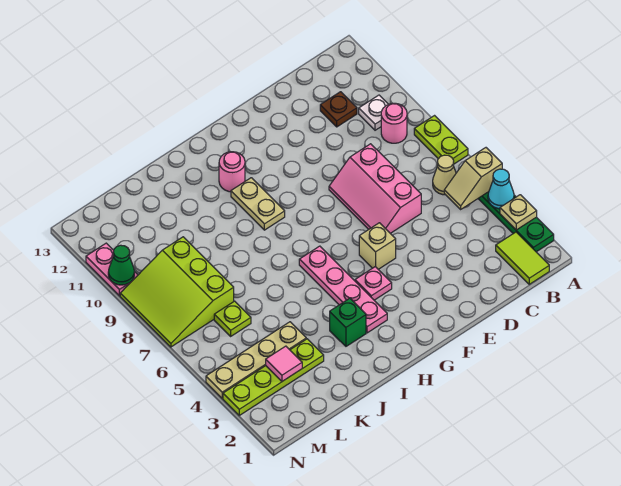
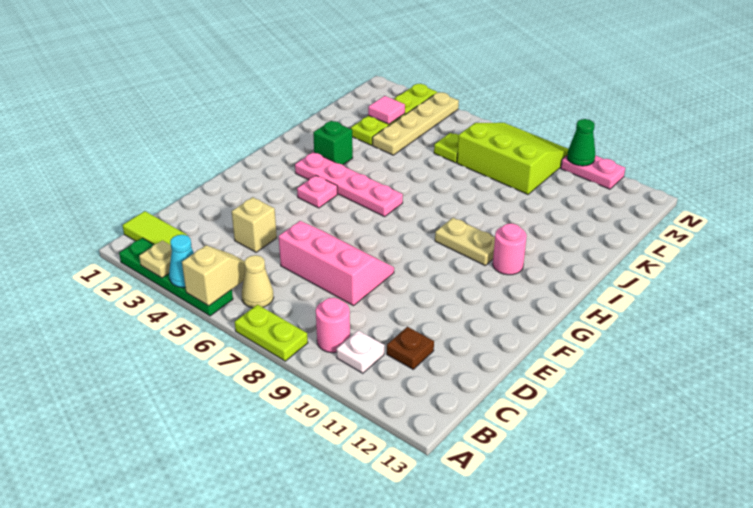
tan 1x1 brick [359,223,396,269] -> tan 1x1 brick moved to [232,197,277,252]

